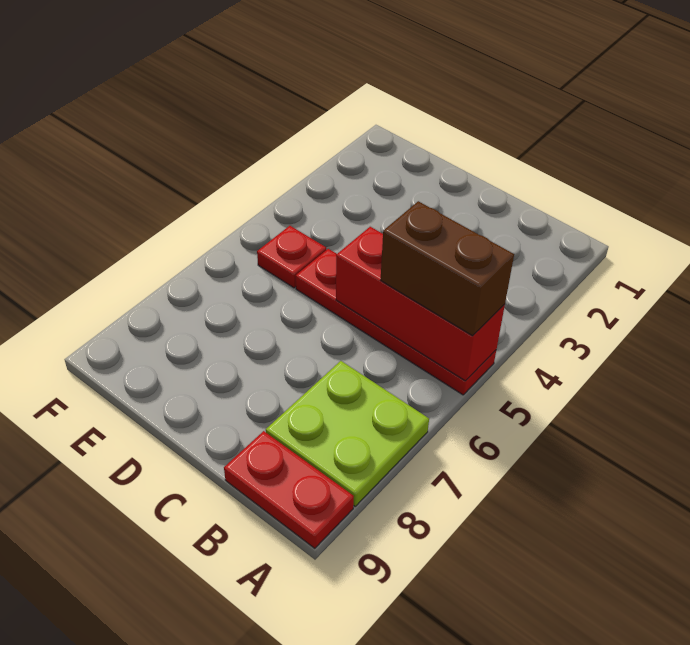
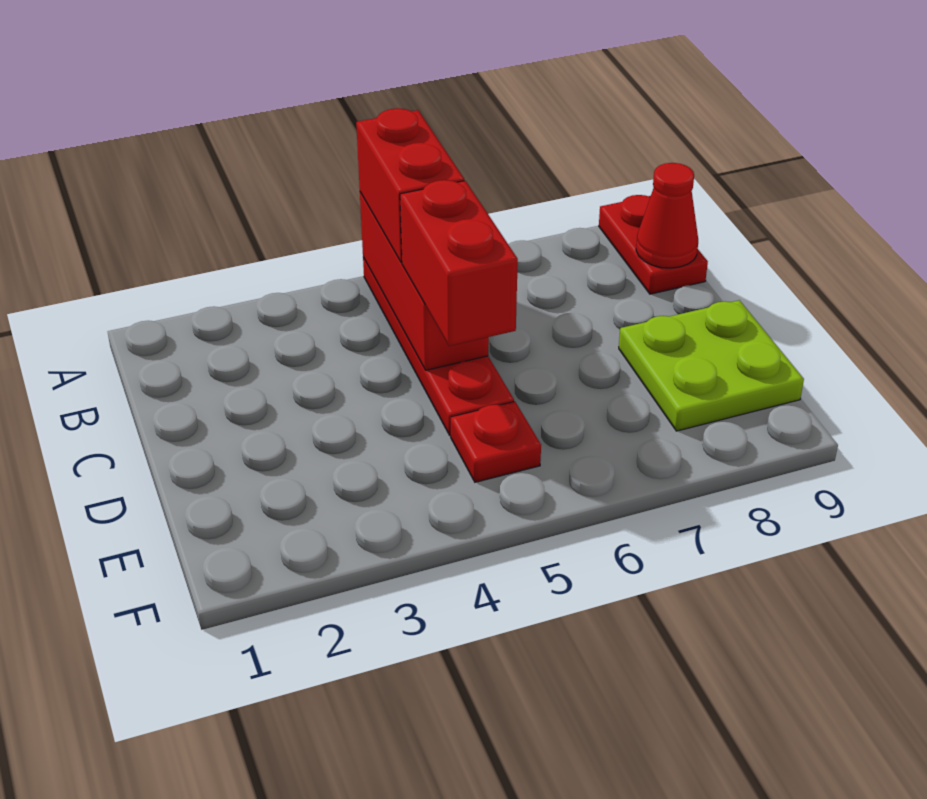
brown 1x2 brick [381,201,514,336] -> red 1x2 brick [356,108,464,263]
lime 2x2 plate [266,361,429,506] -> lime 2x2 plate moved to [619,300,804,431]
none -> red 1x1 cone [636,163,698,268]
none -> red 1x2 brick [400,180,518,346]

